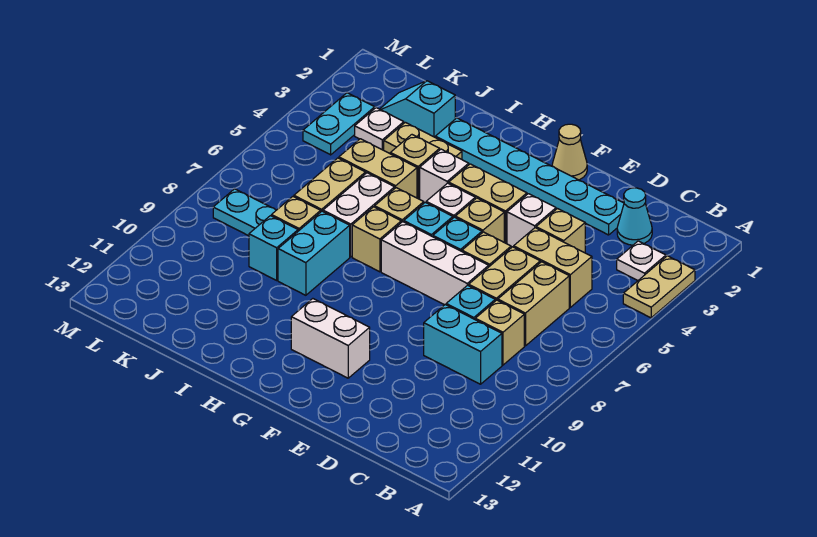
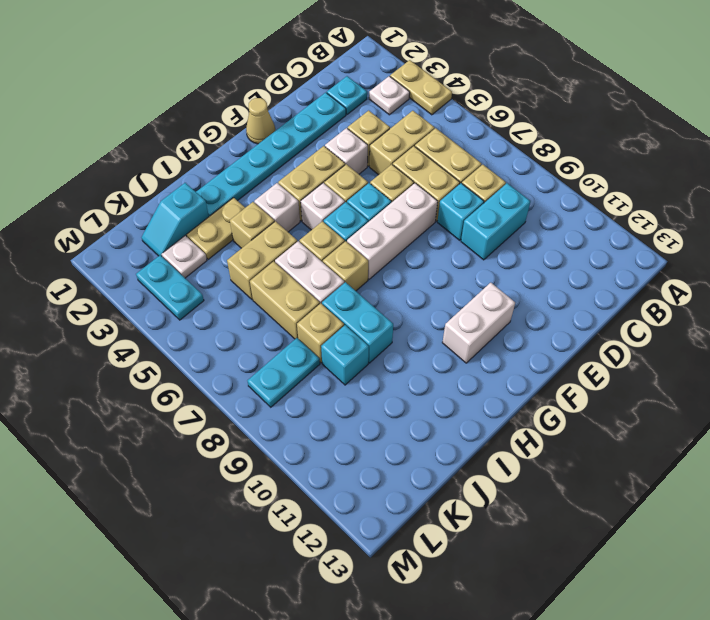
cyan 1x1 cone [617,188,652,245] -> cyan 1x1 plate [327,76,367,115]

